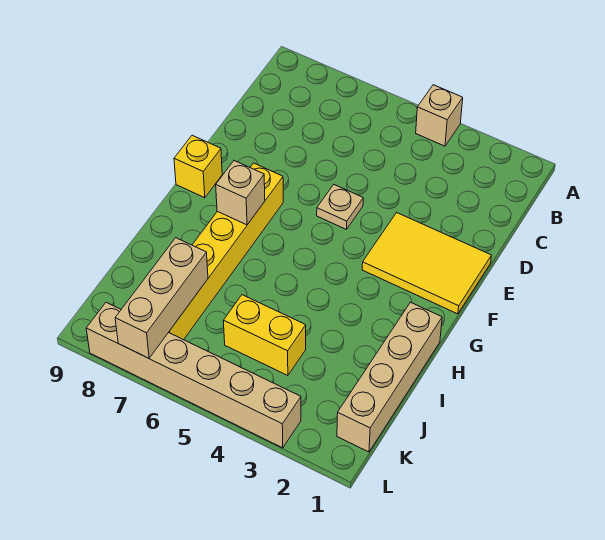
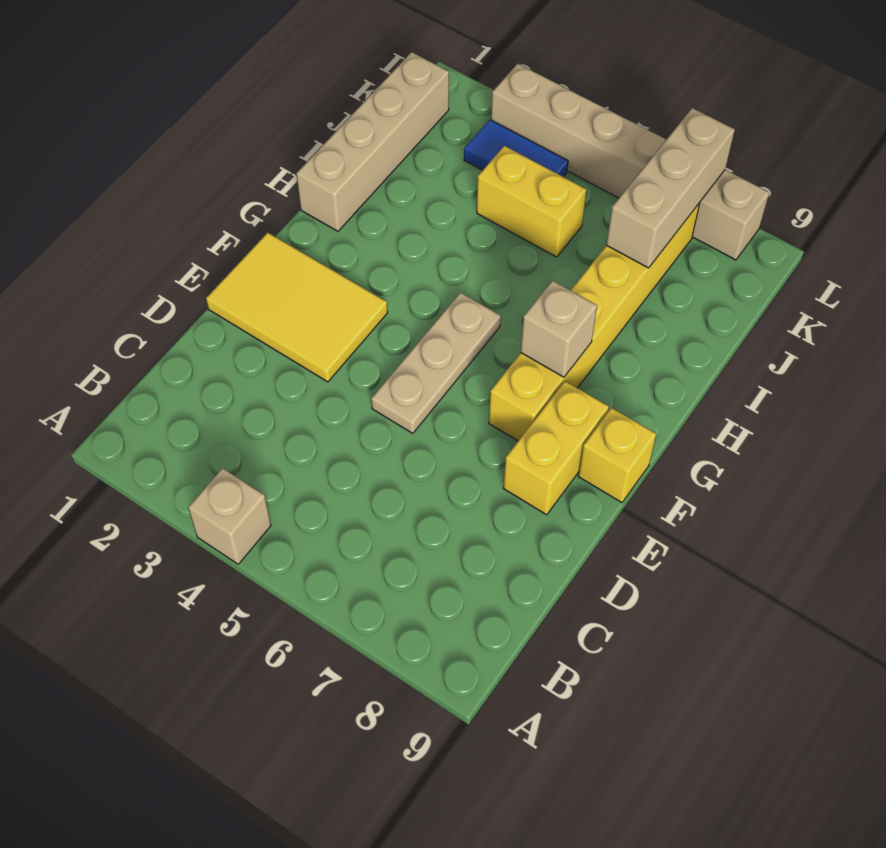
tan 1x1 plate [317,185,363,229] -> tan 1x3 plate [371,293,501,433]
none -> yellow 1x2 brick [503,381,609,515]
none -> blue 1x2 tile [464,120,568,177]

